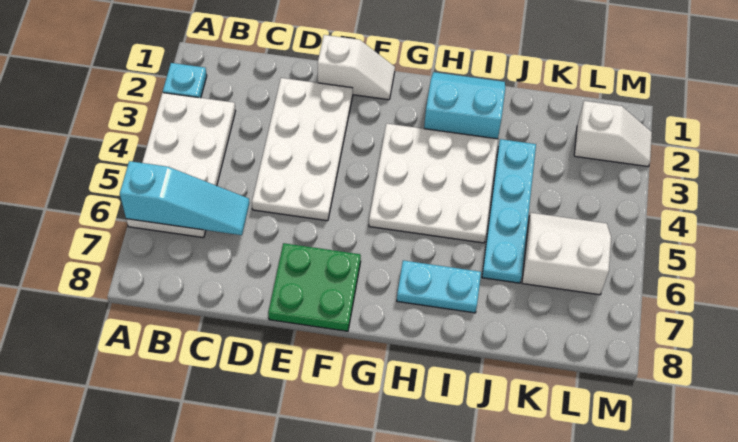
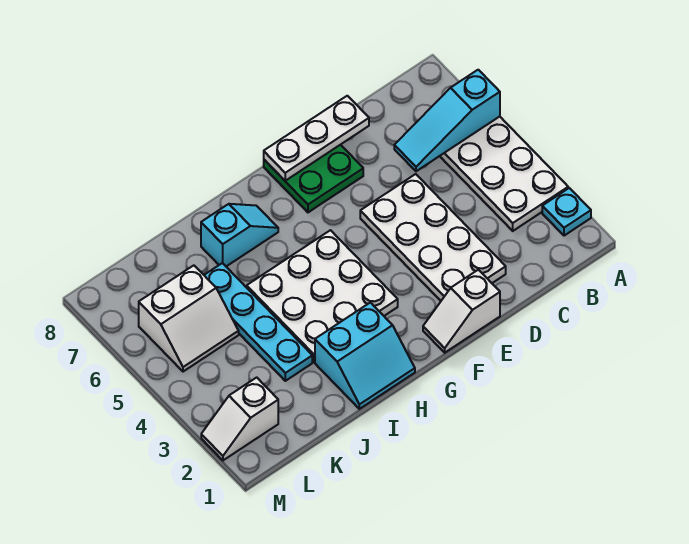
none -> white 1x3 plate [264,96,369,181]
cyan 1x2 plate [397,260,481,313] -> cyan 1x2 slope [201,204,278,266]

